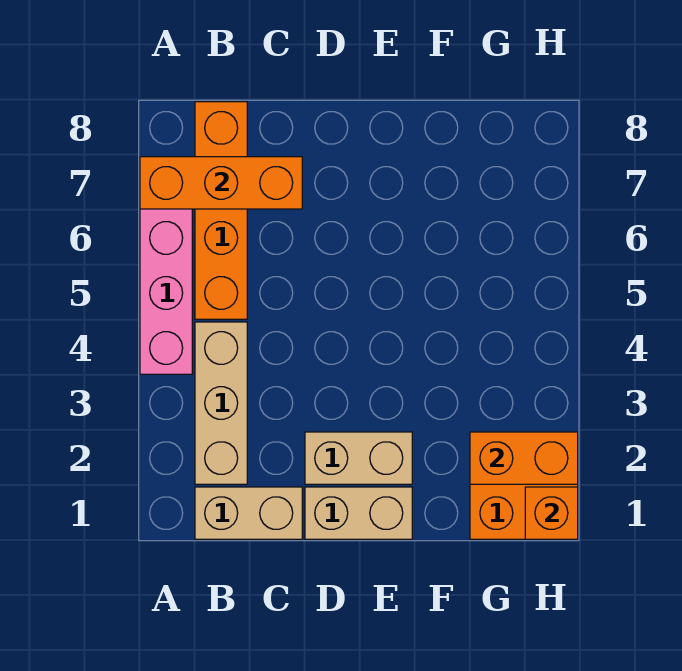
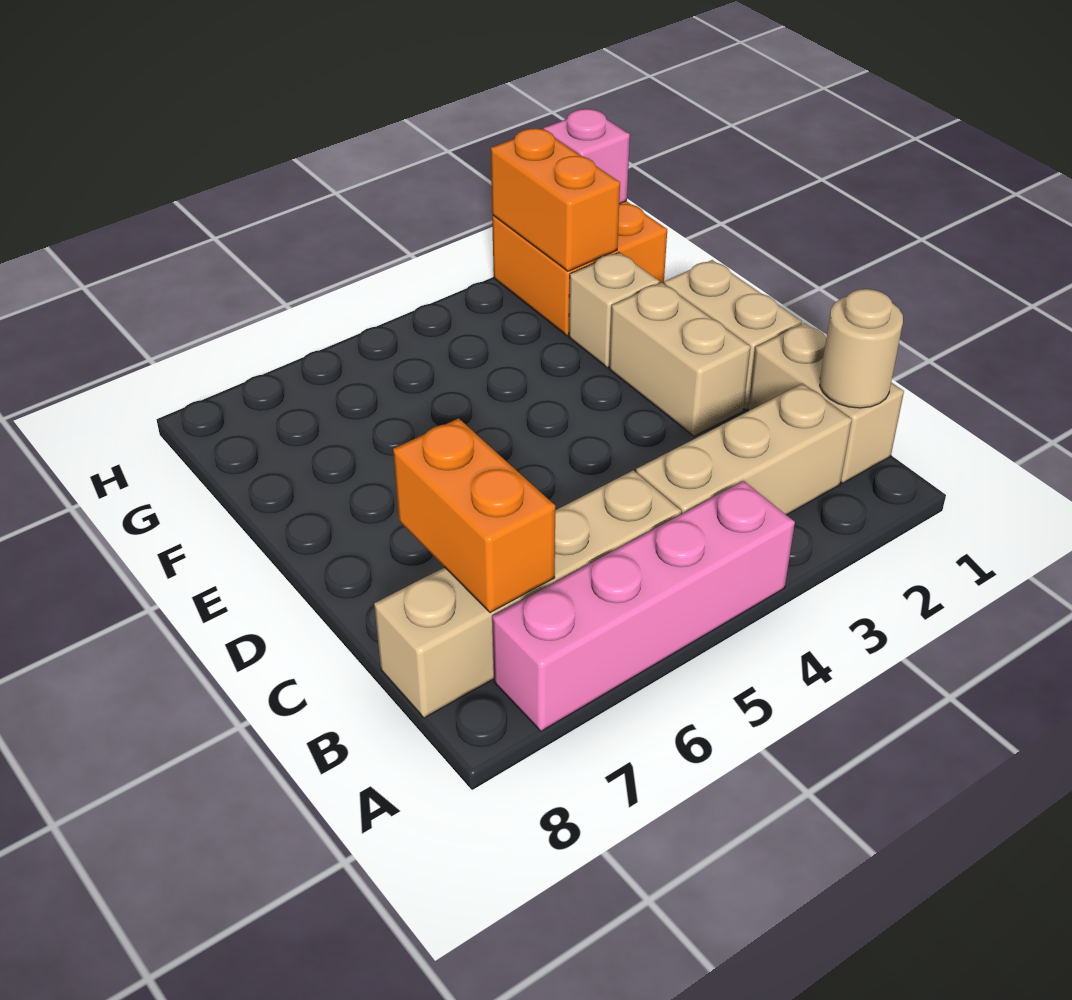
orange 1x3 brick [140,157,302,209] -> orange 1x2 brick [393,418,555,613]
none -> tan 1x1 round brick [820,289,903,408]
orange 1x4 brick [195,102,247,319] -> tan 1x4 brick [374,470,681,718]
none -> tan 1x1 brick [569,252,660,368]
orange 1x1 brick [525,487,578,539] -> pink 1x1 brick [543,109,630,204]

